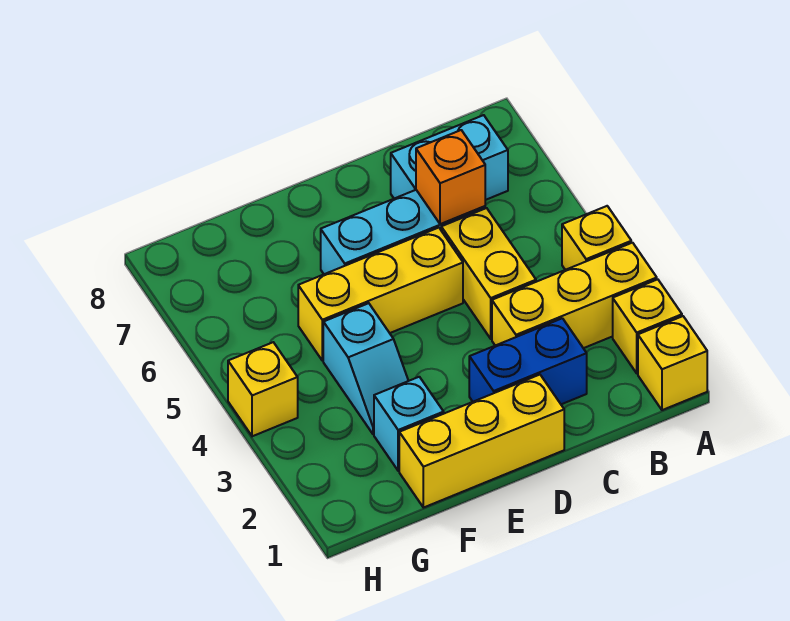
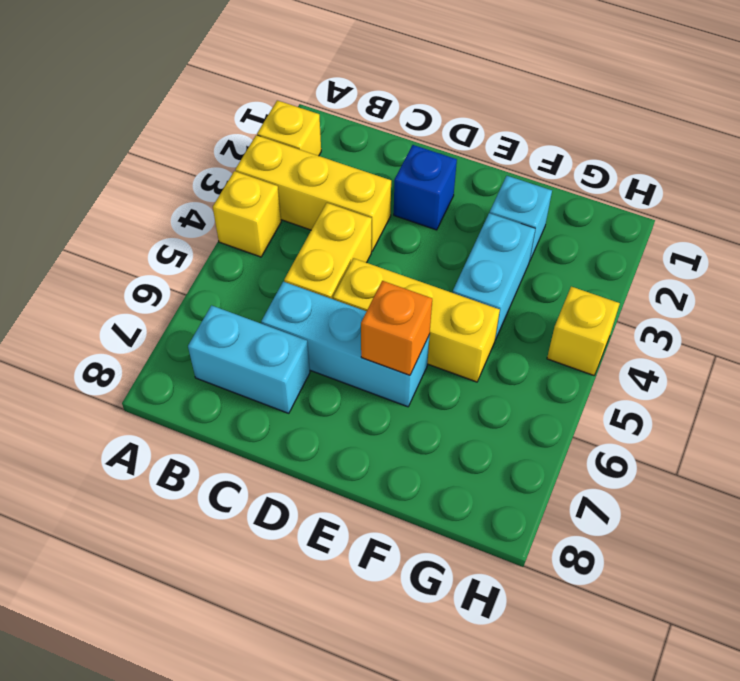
yellow 1x1 brick [638,316,707,410] -> none
blue 1x2 brick [469,318,587,404] -> blue 1x1 brick [394,145,457,230]
orange 1x1 brick [416,130,485,224] -> orange 1x1 brick moved to [361,281,432,375]
yellow 1x3 brick [399,375,564,508] -> none
cyan 1x2 slope [323,303,408,434] -> cyan 1x2 brick [453,213,535,340]

